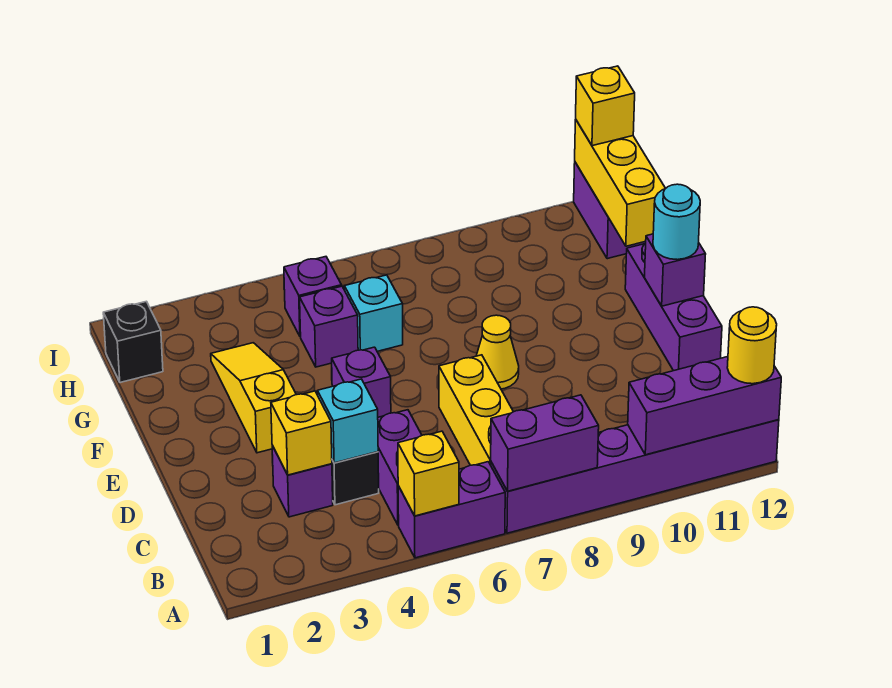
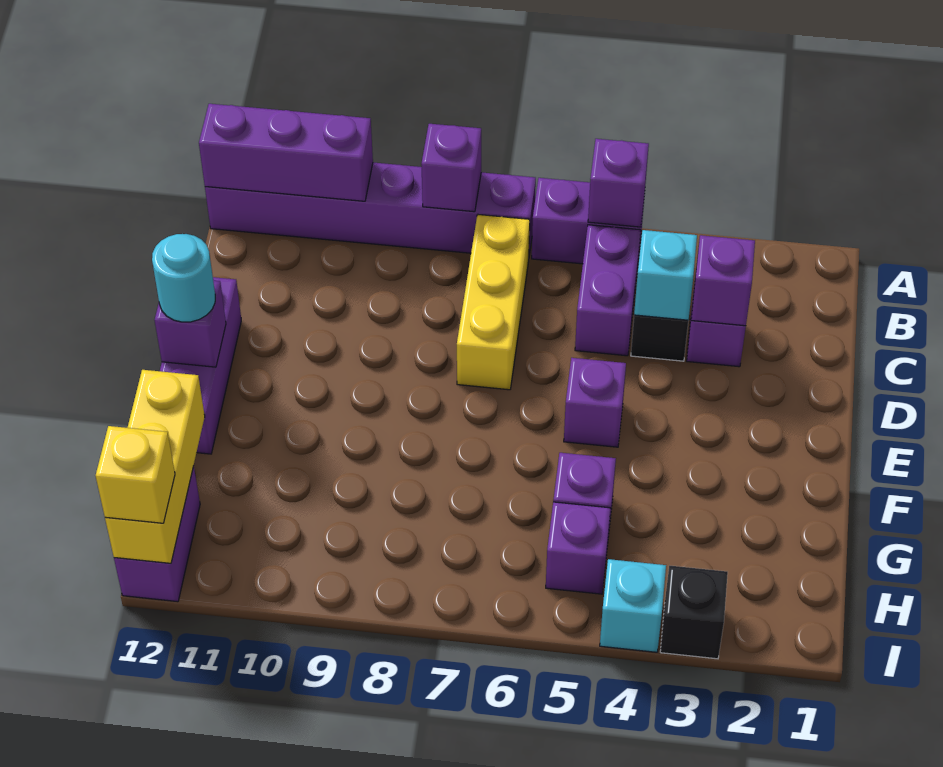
yellow 1x1 brick [398,431,459,516] -> purple 1x1 brick [588,139,649,227]
purple 1x2 brick [491,395,599,491] -> purple 1x1 brick [421,124,481,212]
yellow 1x1 round brick [727,307,777,384] -> none
yellow 1x1 brick [271,391,332,475] -> purple 1x1 brick [691,235,755,326]
yellow 1x3 slope [211,343,296,453] -> none
yellow 1x1 cone [476,315,519,389] -> none
cyan 1x1 brick [344,275,403,351] -> cyan 1x1 brick moved to [600,559,666,652]
black 1x1 brick [103,301,163,383] -> black 1x1 brick moved to [660,566,728,659]

